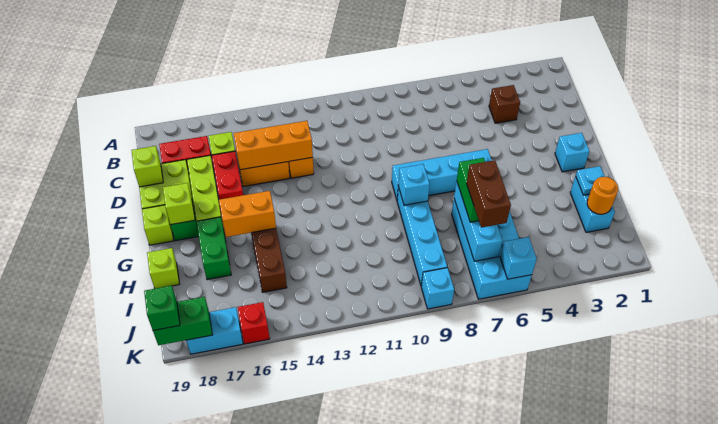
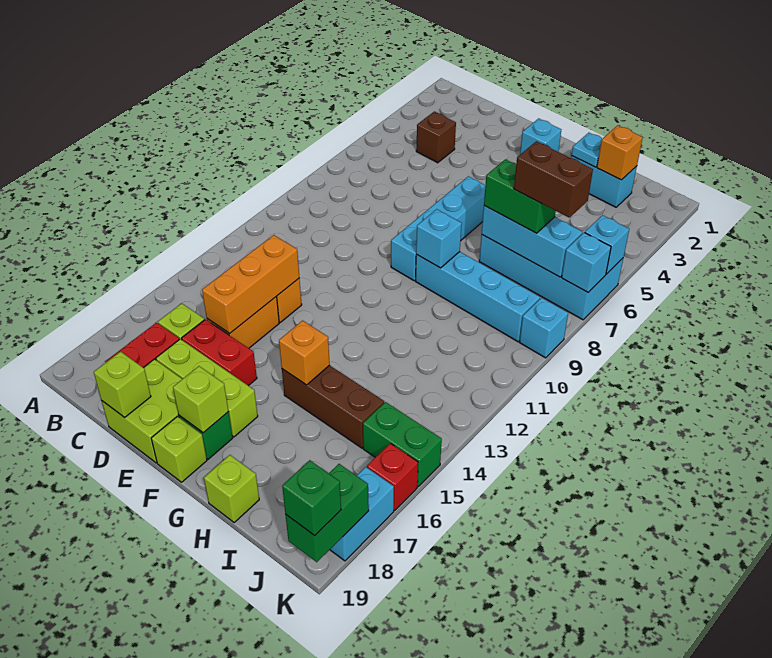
orange 1x2 brick [219,191,276,237] -> orange 1x1 brick [279,321,330,385]
green 1x2 brick [197,217,231,280] -> green 1x2 brick moved to [363,402,442,486]
orange 1x1 round brick [587,177,618,214] -> orange 1x1 brick [597,125,643,180]
none -> cyan 1x1 brick [562,232,611,292]

